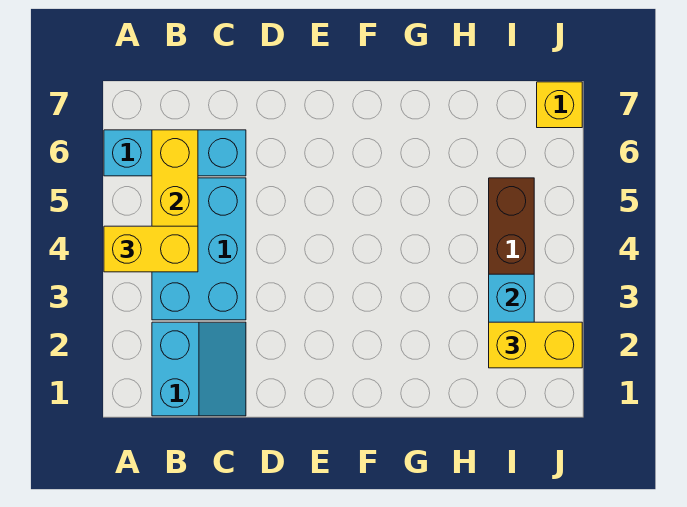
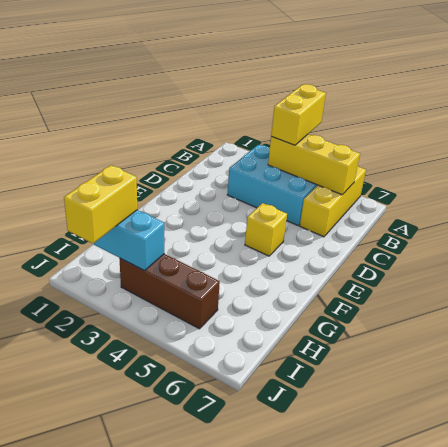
cyan 1x3 brick [104,130,246,176] -> yellow 1x3 brick [300,167,366,237]
cyan 2x2 slope [152,322,246,416] -> none
yellow 1x1 brick [537,82,582,128] -> yellow 1x1 brick moved to [245,203,287,256]

